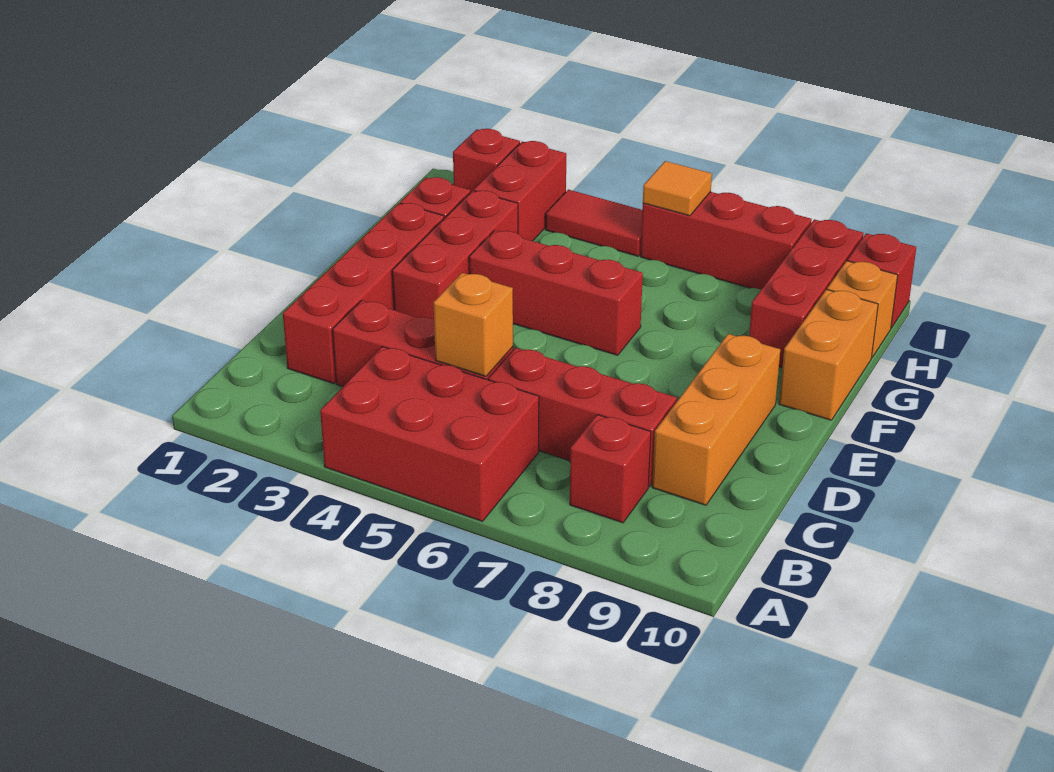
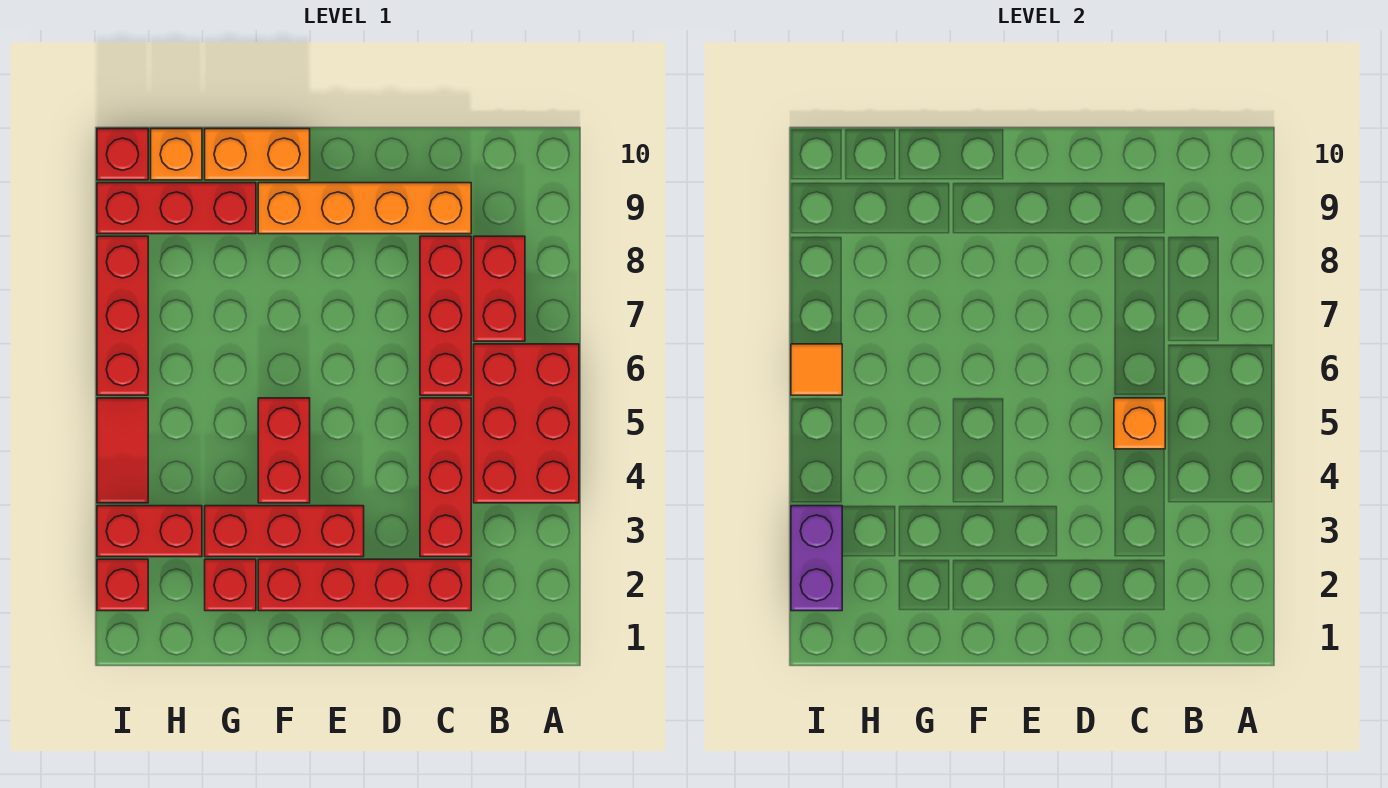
red 1x1 brick [570,415,651,523] -> red 1x2 brick [474,236,525,341]
orange 1x3 brick [652,334,780,505] -> orange 1x4 brick [258,183,471,234]
red 1x3 brick [469,230,643,355] -> red 1x2 brick [258,398,310,503]
none -> purple 1x2 brick [791,506,842,611]

